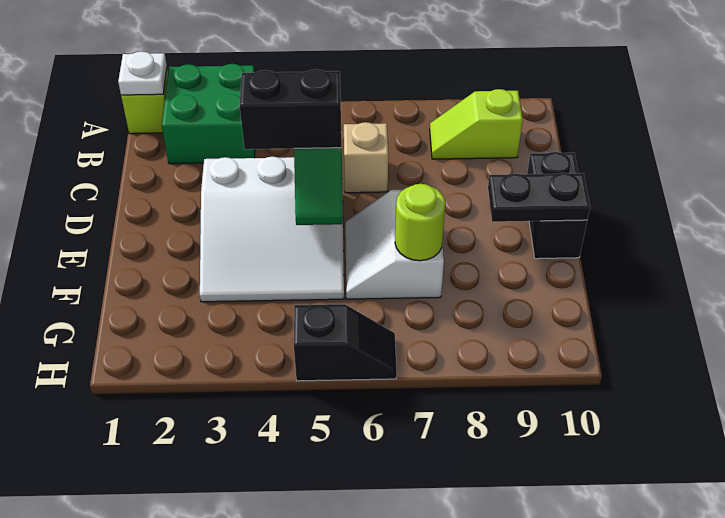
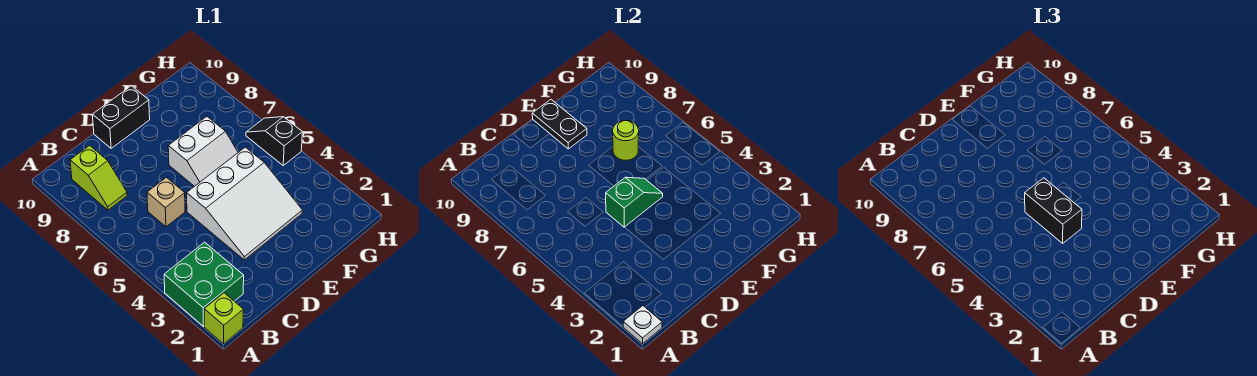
white 3x3 slope [200,157,344,302] -> white 3x3 slope turned to [187,147,302,260]

